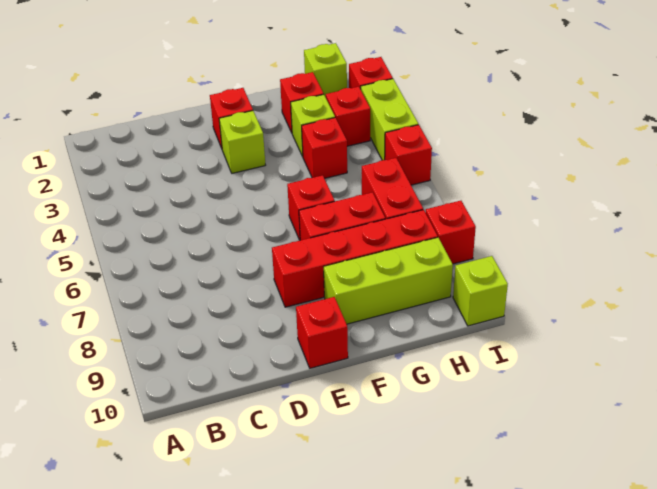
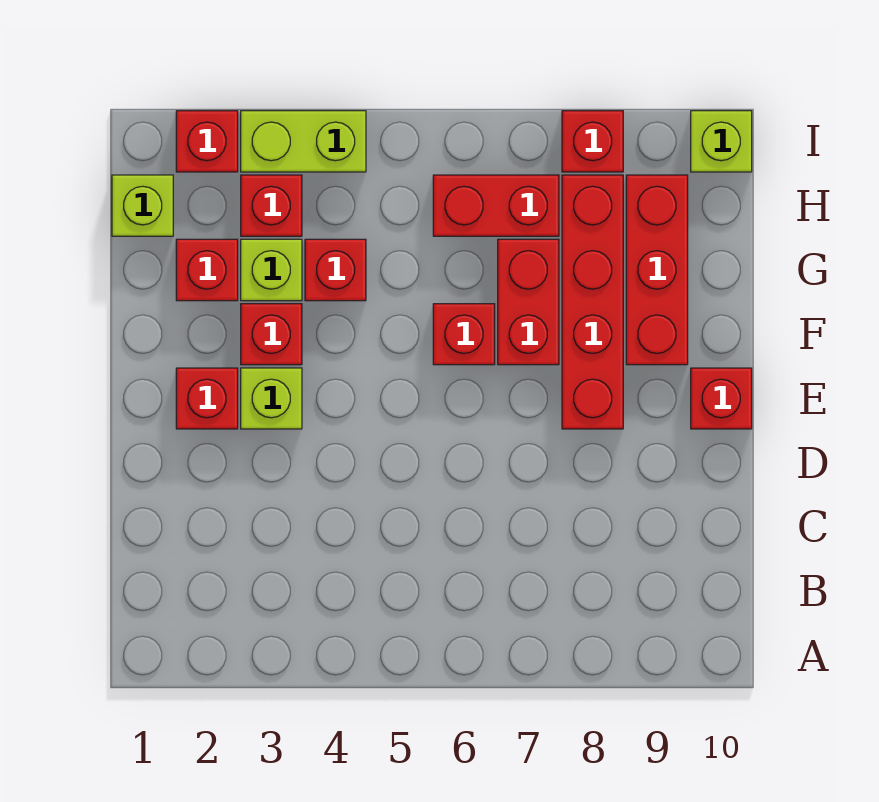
lime 1x3 brick [324,237,453,324] -> red 1x3 brick [626,175,688,365]
red 1x1 brick [385,125,432,185] -> red 1x1 brick moved to [241,304,302,365]

